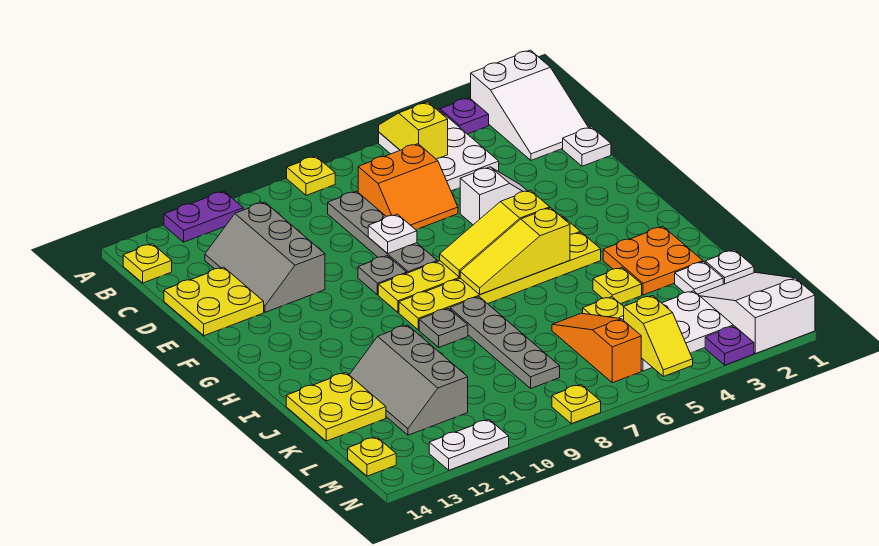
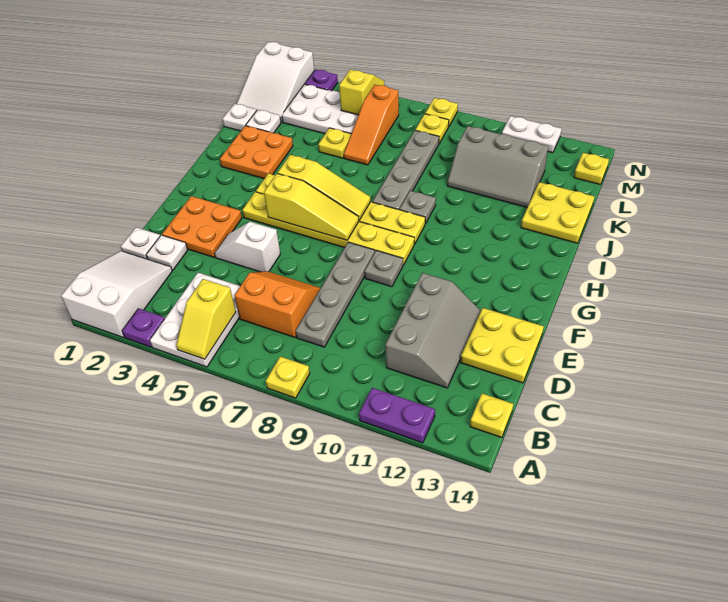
none -> orange 2x2 plate [162,196,242,257]
white 1x1 plate [368,214,417,254] -> white 1x1 plate moved to [146,235,188,270]
yellow 1x1 plate [593,268,642,304] -> yellow 1x1 plate moved to [415,114,449,143]
grey 2x3 slope [350,325,468,435] -> grey 2x3 slope turned to [447,126,548,207]

